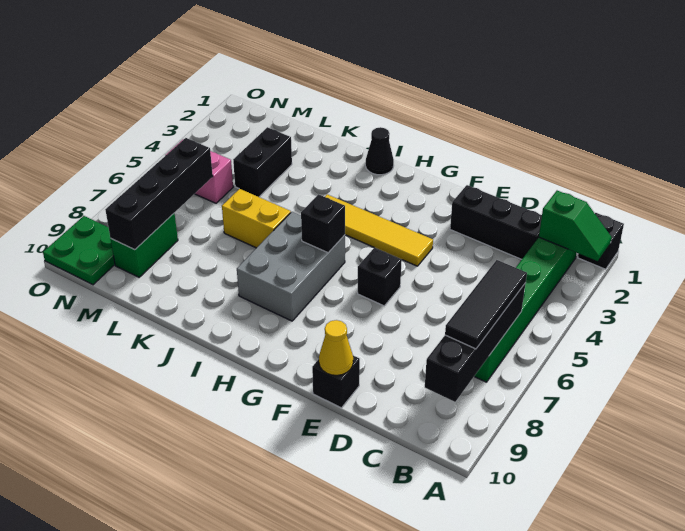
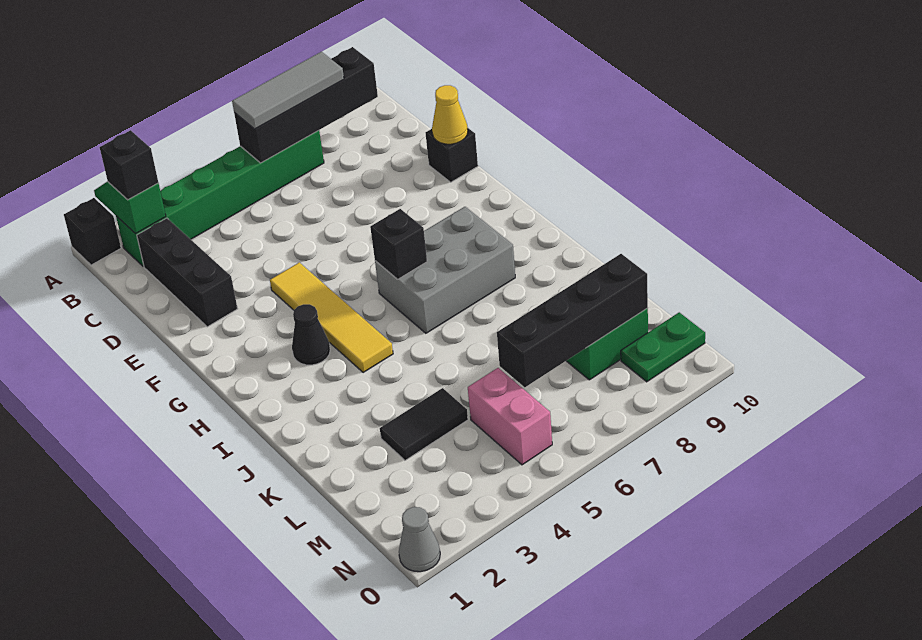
black 1x3 tile [445,260,527,349] -> grey 1x3 tile [232,52,344,129]
black 1x1 brick [358,248,402,306] -> black 1x1 brick moved to [100,130,158,200]
black 1x1 cone [365,127,394,175] -> black 1x1 cone moved to [292,304,330,365]
yellow 1x2 brick [222,189,291,248] -> none
black 1x2 brick [233,127,292,197] -> black 1x2 tile [380,388,468,460]
green 2x2 plate [43,216,115,285] -> green 1x2 plate [621,312,705,382]
none -> grey 1x1 cone [399,507,440,572]

